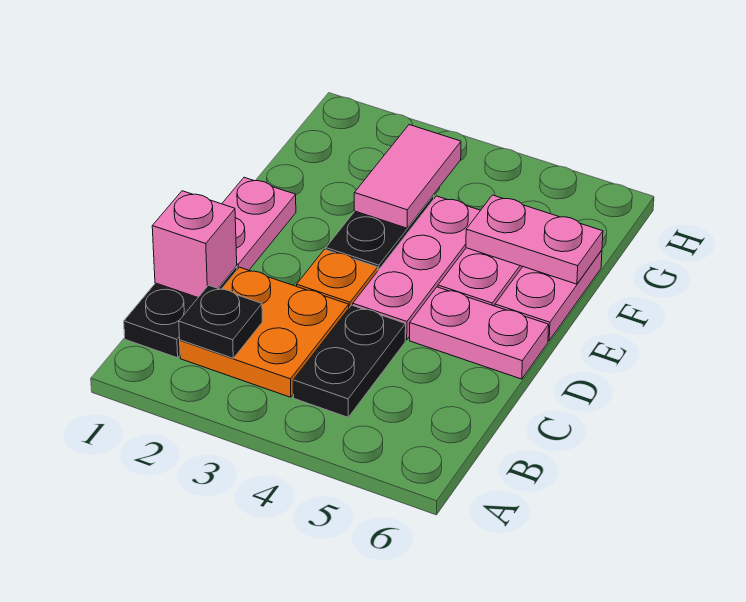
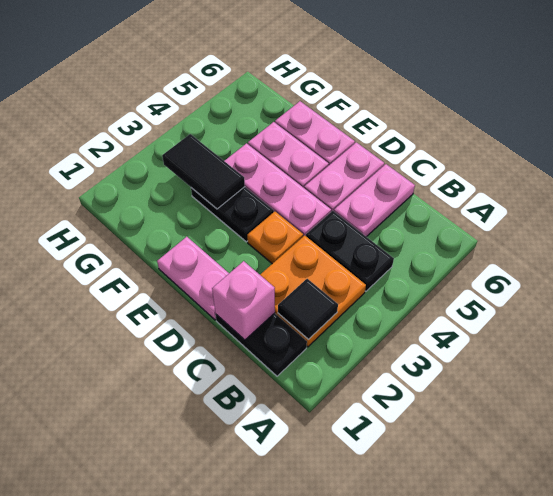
black 1x1 plate [179,285,262,358] -> black 1x1 tile [278,279,338,340]
pink 1x2 tile [354,125,461,228] -> black 1x2 tile [162,134,245,209]
pink 1x2 plate [466,195,603,284] -> pink 1x2 plate moved to [334,164,415,237]

